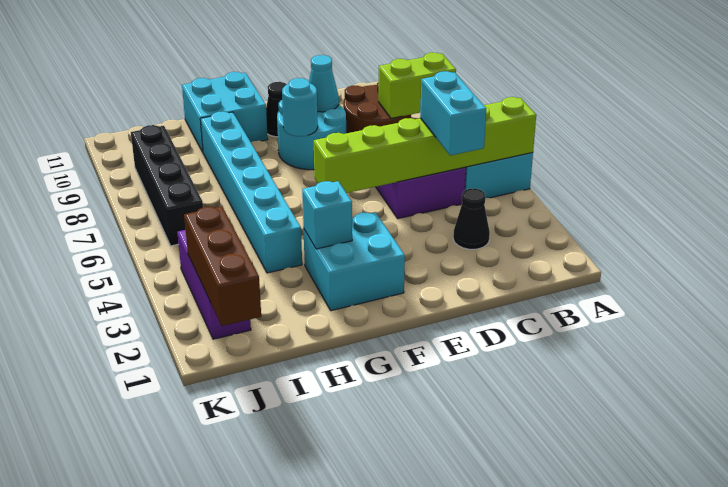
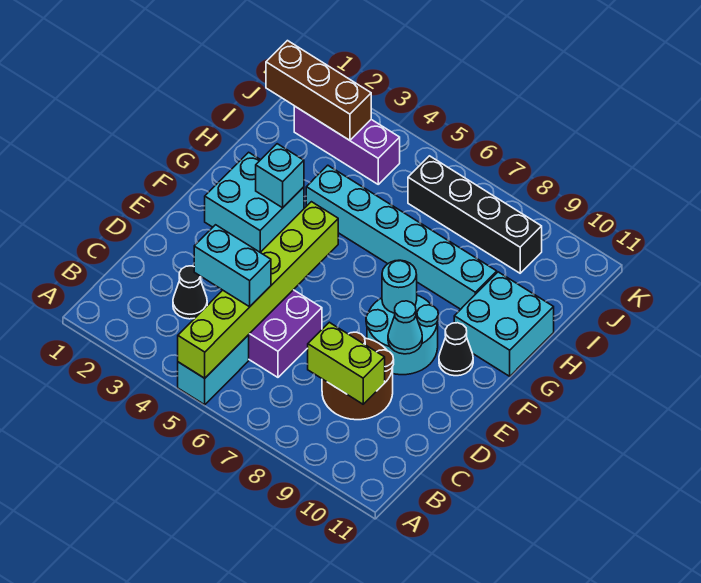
lime 1x2 brick [379,53,456,119] -> lime 1x2 brick turned to [308,322,385,404]

